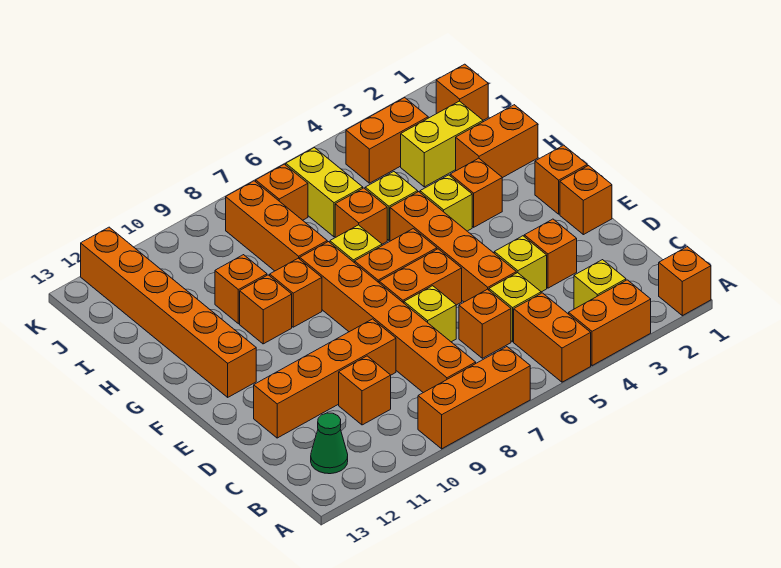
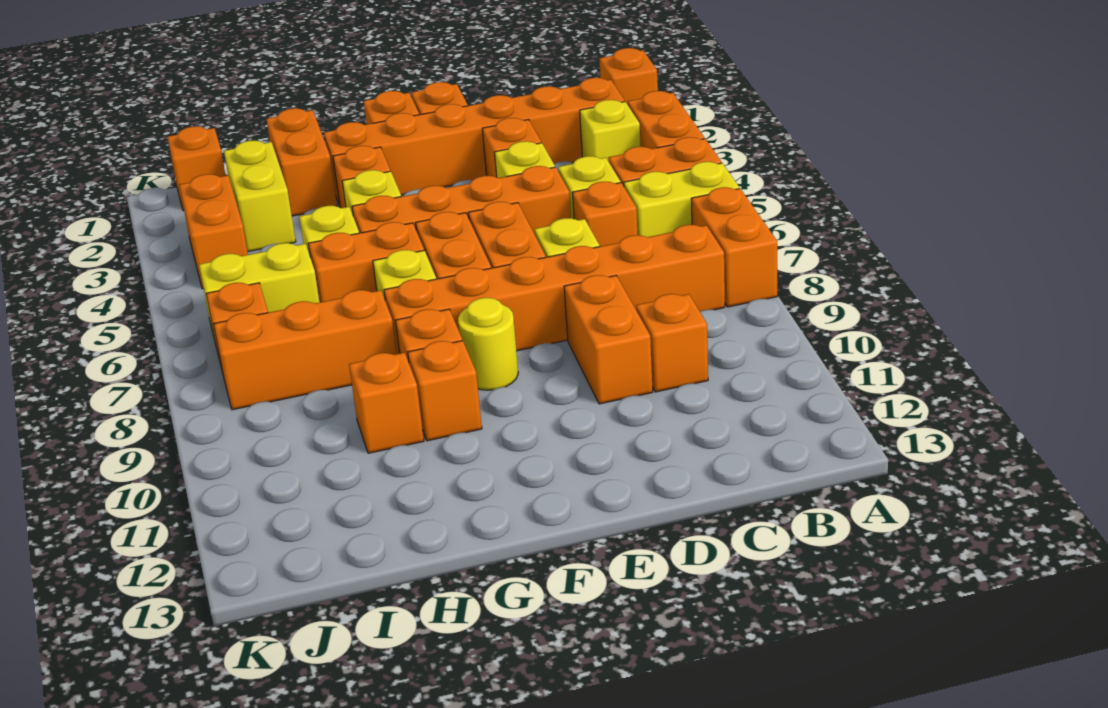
none -> yellow 1x2 brick [624,162,739,237]
orange 1x3 brick [418,347,530,449] -> orange 1x2 brick [691,187,777,307]
green 1x1 cone [311,413,348,474] -> none
orange 1x4 brick [254,319,396,438] -> orange 1x2 brick [564,275,653,404]
none -> yellow 1x1 round brick [458,298,518,390]
orange 1x6 brick [81,227,256,397] -> orange 1x6 brick moved to [324,78,625,206]
orange 1x1 brick [335,188,387,244] -> orange 1x2 brick [308,222,424,302]

